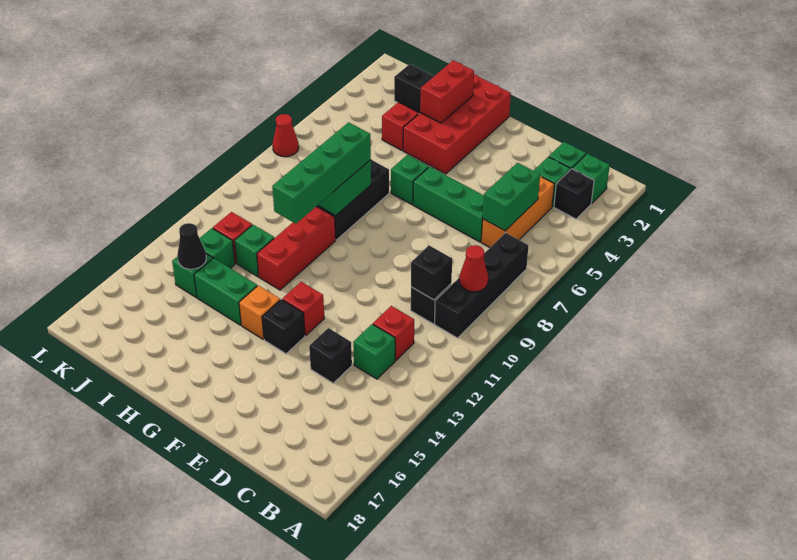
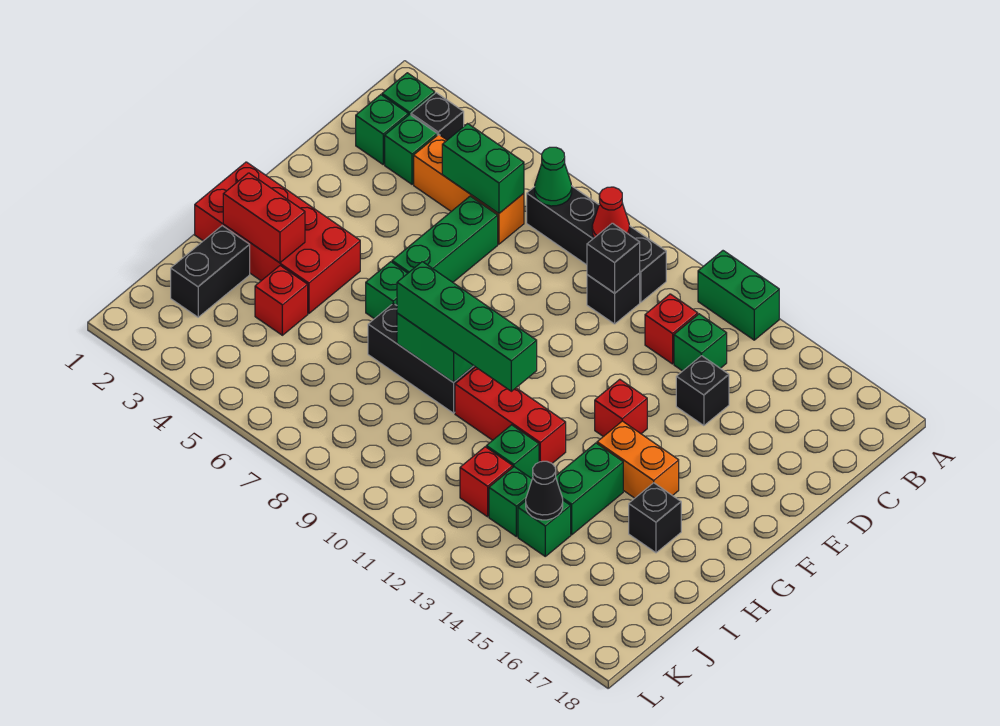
none -> green 1x2 brick [698,251,779,340]
none -> green 1x1 cone [535,147,572,206]
black 1x1 brick [262,299,305,354] -> black 1x1 brick moved to [629,483,681,553]
orange 1x1 brick [239,285,280,339] -> orange 1x2 brick [597,421,679,498]
red 1x1 cone [273,114,299,157] -> none

